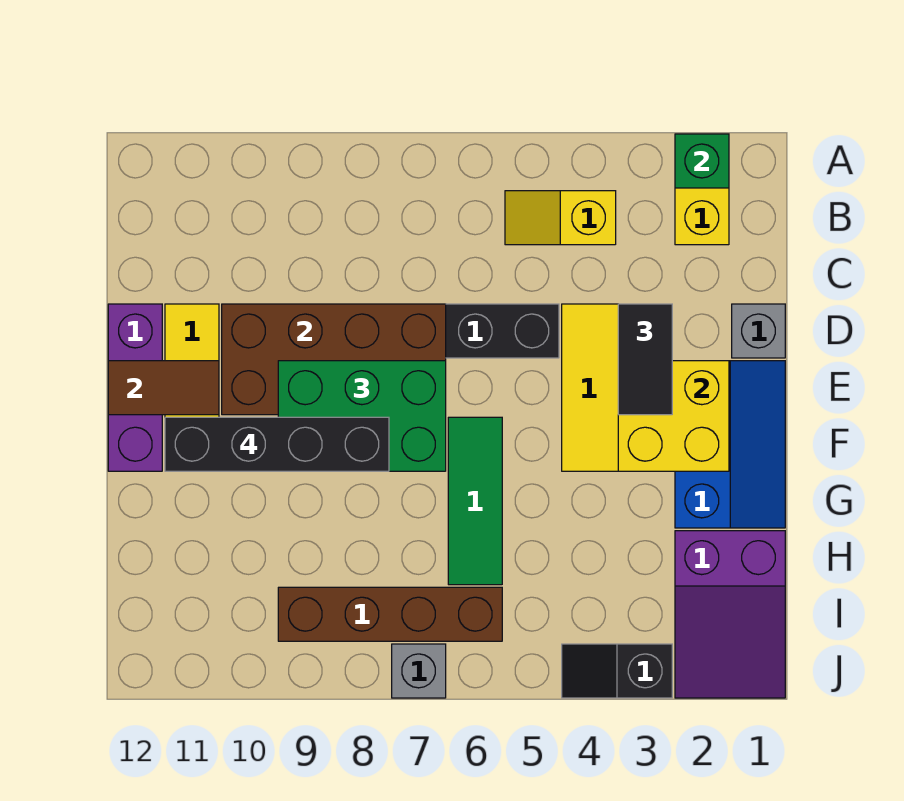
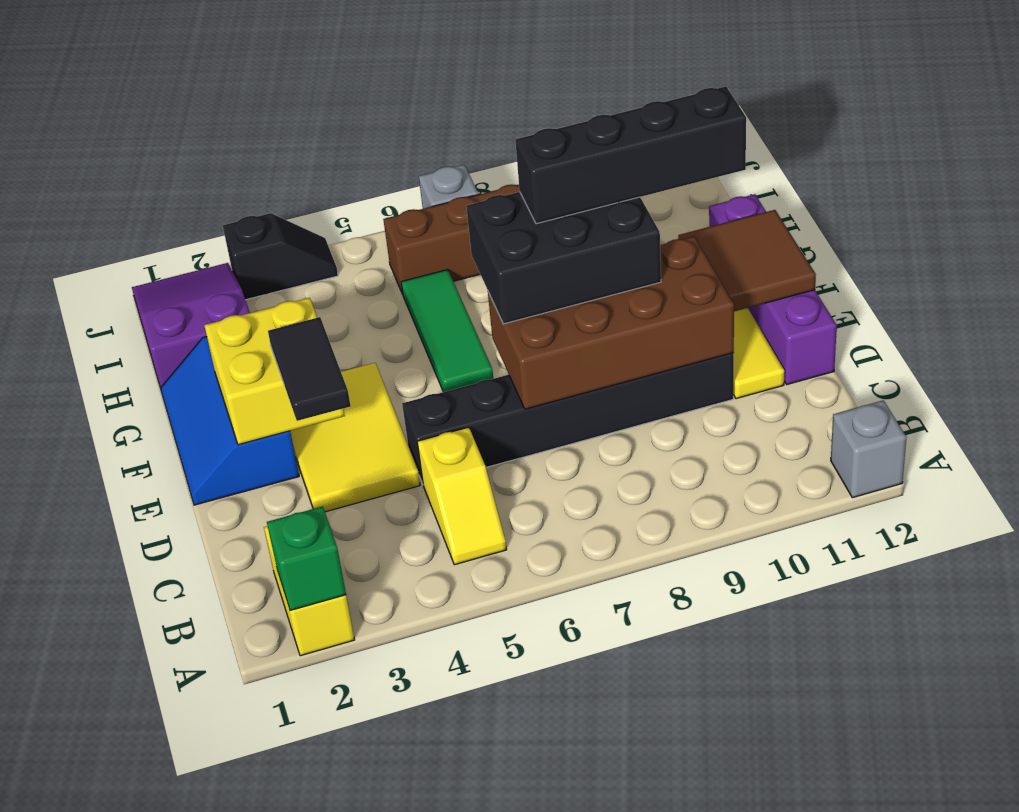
yellow 1x2 slope [505,191,616,245] -> yellow 1x2 slope turned to [417,427,507,565]
grey 1x1 brick [732,304,785,358] -> grey 1x1 brick moved to [831,400,907,498]
purple 1x3 brick [108,304,162,471] -> purple 1x4 brick [709,194,837,385]
green 2x3 brick [278,361,446,471] -> black 2x3 brick [466,192,661,324]
brown 1x2 tile [108,361,219,415] -> brown 2x2 tile [678,210,816,311]

